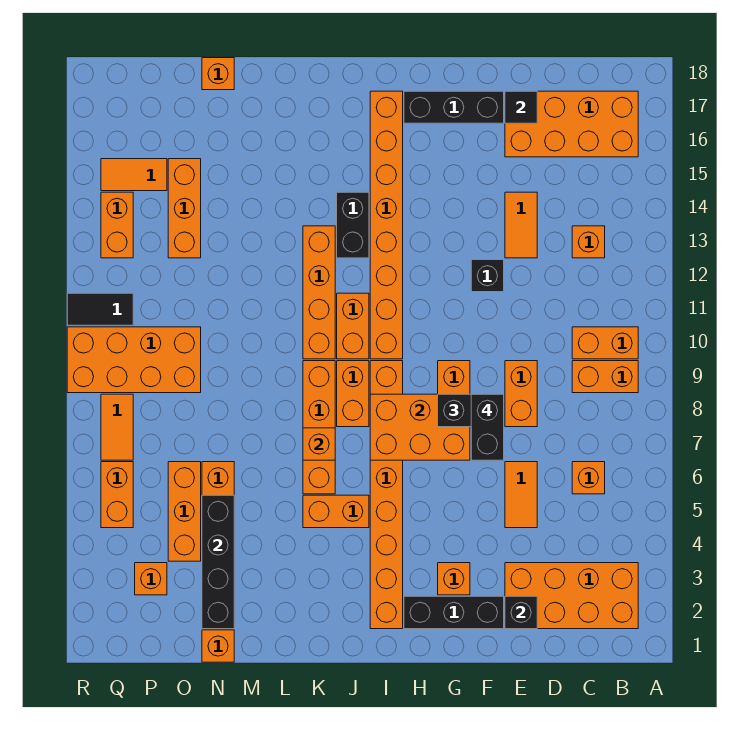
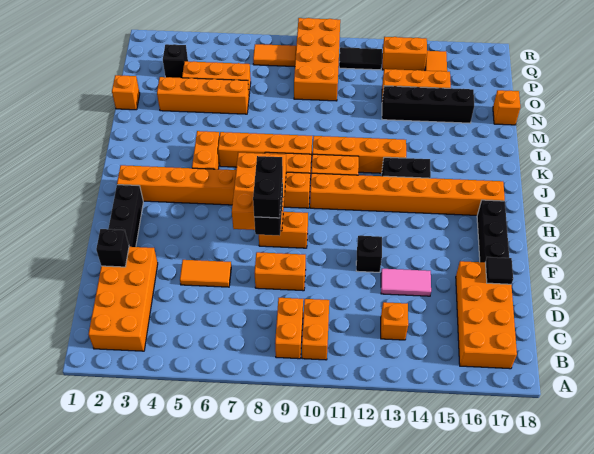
orange 1x1 brick [572,462,605,494] -> none
orange 1x2 tile [505,192,537,258] -> pink 1x2 tile [381,269,431,296]
black 1x2 brick [471,394,504,460] -> black 1x2 brick turned to [253,156,283,218]
orange 1x1 brick [438,563,470,595] -> none
orange 1x1 brick [303,428,335,460] -> none
black 1x4 brick [202,495,234,629] -> black 1x4 brick moved to [382,86,474,123]
orange 1x1 brick [135,563,167,595] -> black 1x1 brick [163,44,188,78]
orange 1x2 brick [101,462,133,528] -> none
black 1x2 tile [67,293,133,325] -> black 1x2 tile turned to [339,47,382,70]

